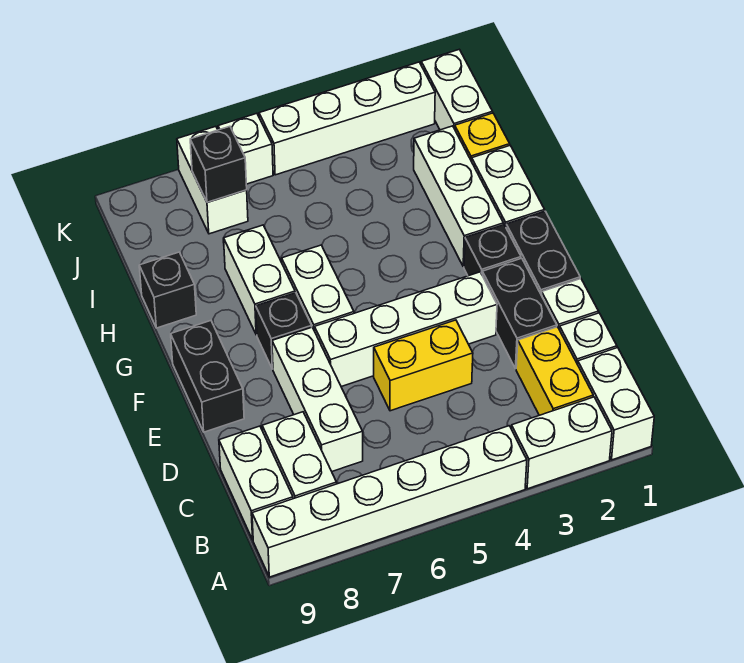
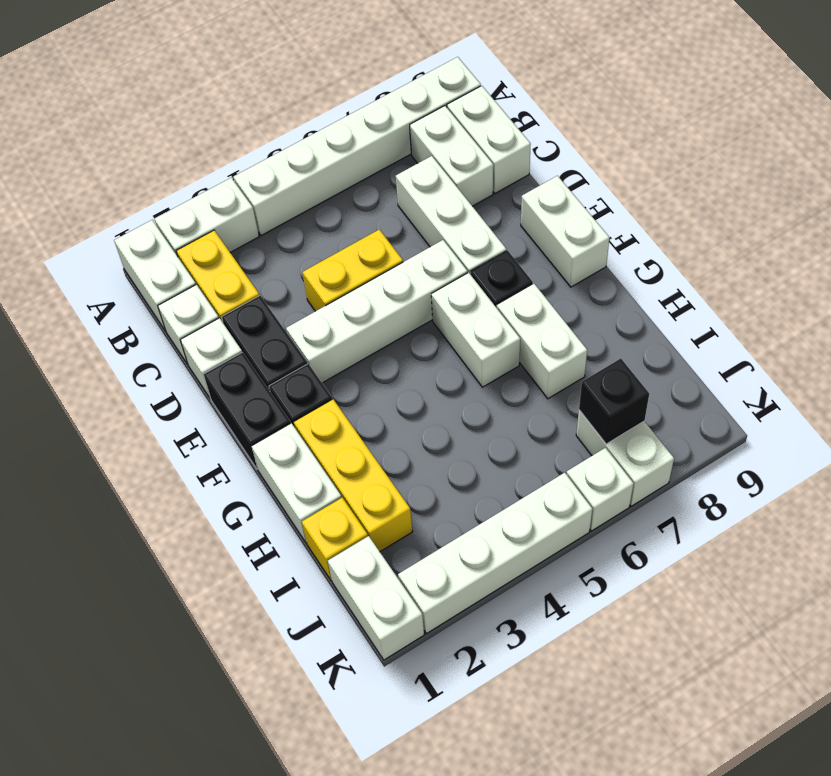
black 1x2 brick [171,321,244,432] -> white 1x2 brick [521,176,609,287]
white 1x3 brick [414,126,503,267] -> yellow 1x3 brick [294,399,413,551]
black 1x1 brick [139,252,196,328] -> none

